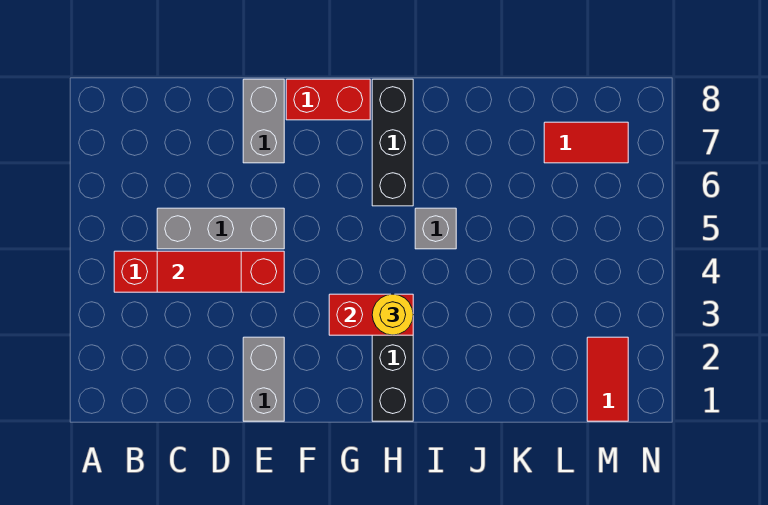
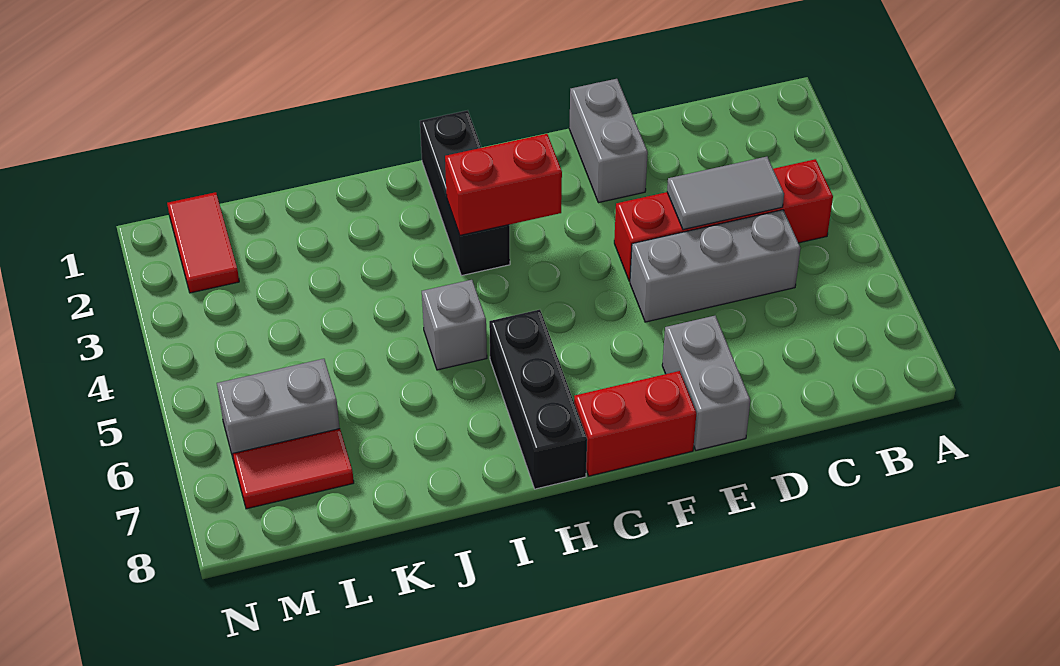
red 1x2 tile [157,251,241,292] -> grey 1x2 tile [667,157,784,230]
yellow 1x1 round brick [372,294,413,335] -> none
none -> grey 1x2 brick [217,359,340,461]

